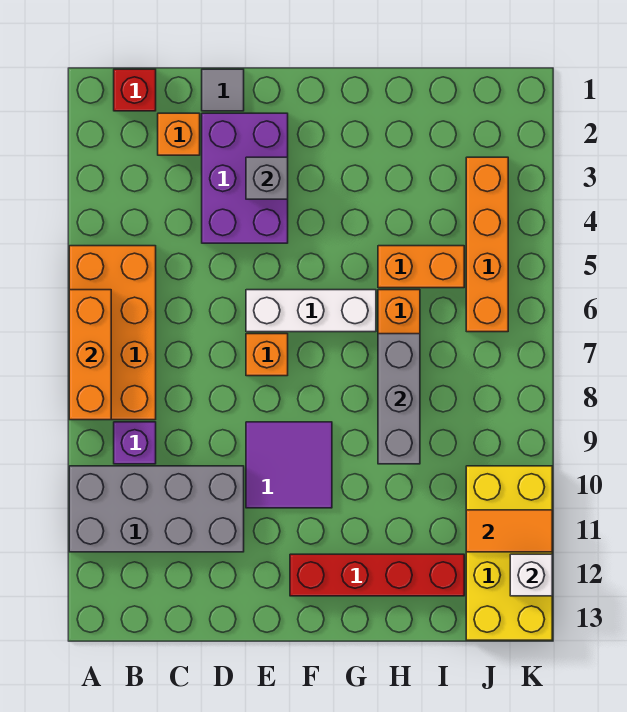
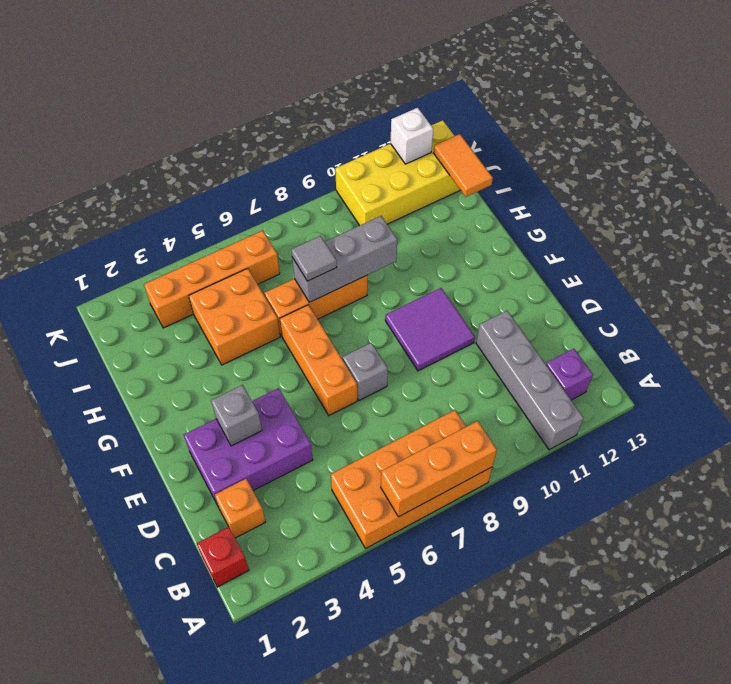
grey 2x4 brick [69,466,244,552] -> grey 1x4 brick [476,311,584,450]
purple 1x1 brick [114,422,156,464] -> purple 1x1 brick moved to [546,349,593,400]
grey 1x1 tile [202,69,244,111] -> grey 1x1 tile moved to [291,236,337,281]
white 1x3 brick [246,290,376,332] -> orange 1x3 brick [280,305,357,415]
orange 1x1 brick [246,334,288,376] -> grey 1x1 brick [343,343,388,400]
red 1x4 brick [290,554,464,596] -> none
orange 1x2 brick [378,246,464,288] -> orange 2x2 brick [189,268,280,365]
orange 1x2 tile [466,510,552,552] -> orange 1x2 tile moved to [433,134,493,197]

